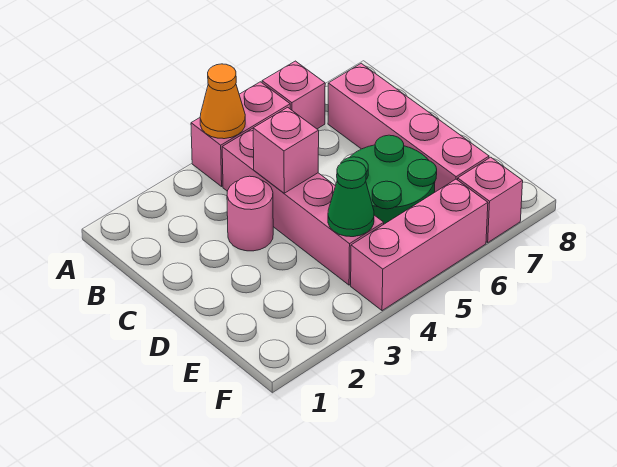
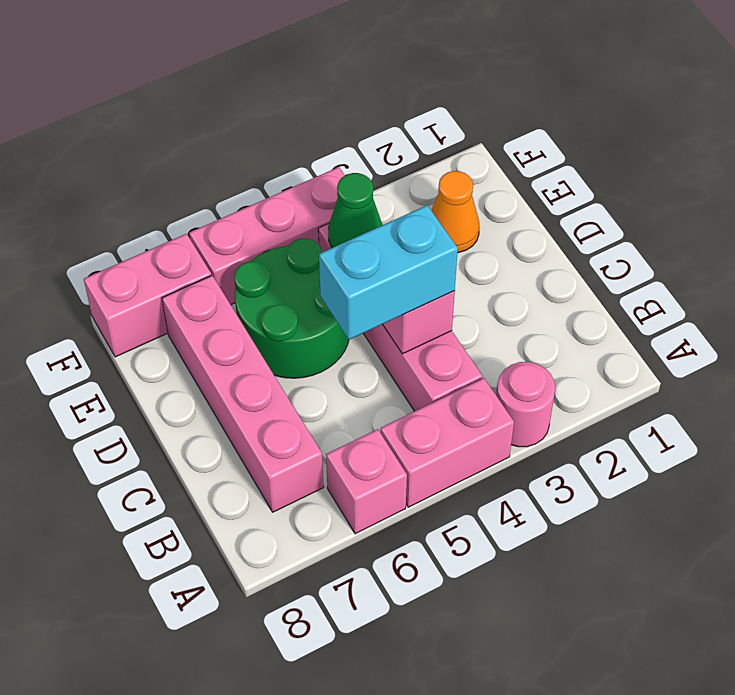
orange 1x1 cone [200,64,245,139] -> orange 1x1 cone moved to [431,171,480,253]
pink 1x1 round brick [227,176,273,251] -> pink 1x1 round brick moved to [496,362,555,447]
none -> cyan 1x2 brick [319,205,458,340]
pink 1x1 brick [458,157,523,242] -> pink 1x2 brick [84,234,211,357]

